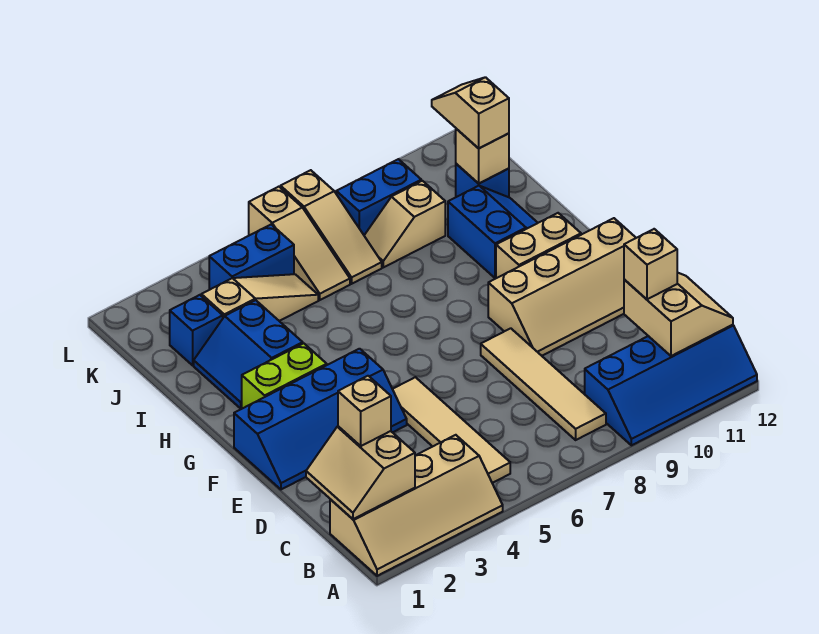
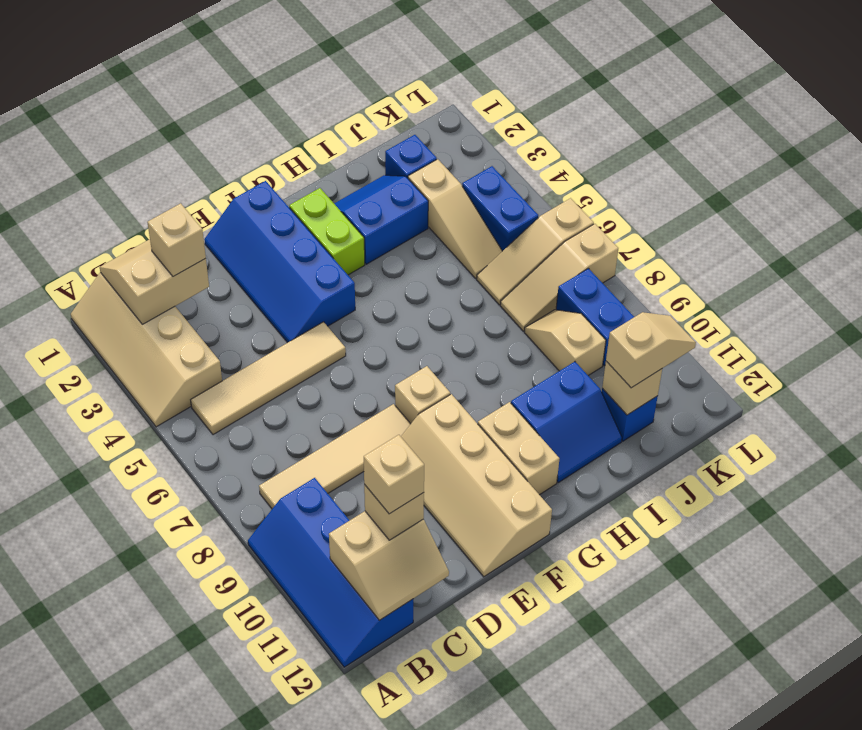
none -> tan 1x1 brick [364,435,424,514]
none -> tan 1x1 brick [395,366,450,424]

